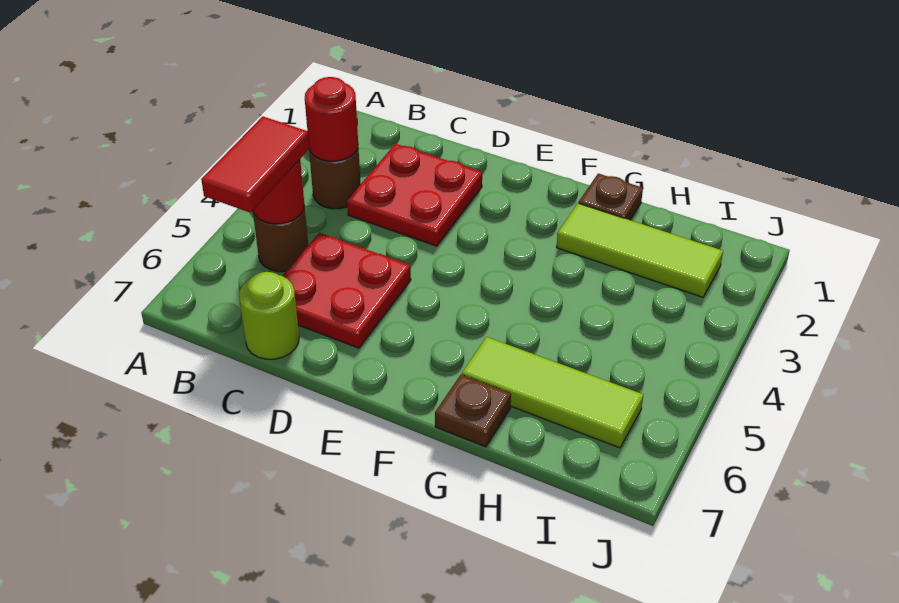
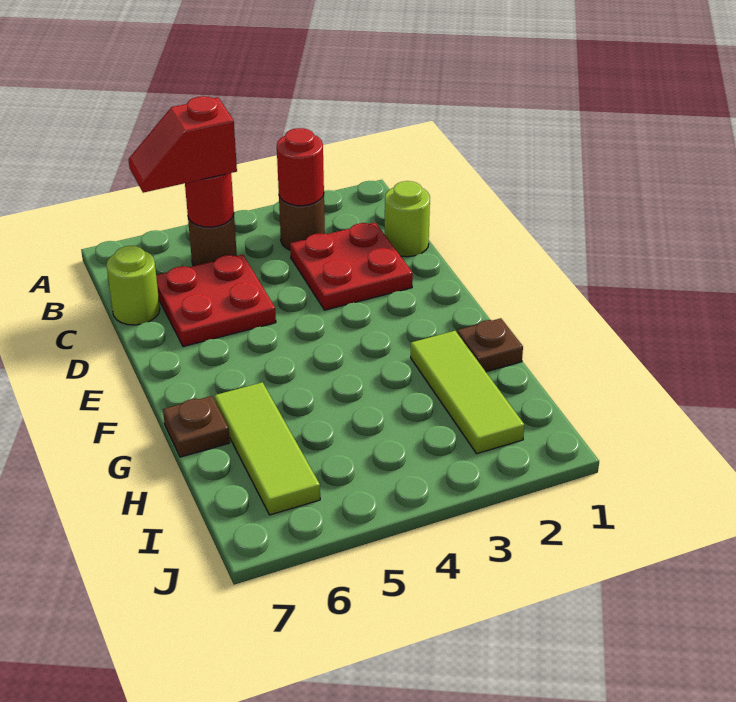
red 1x2 tile [201,116,310,213] -> red 1x2 slope [129,96,237,193]
none -> lime 1x1 round brick [385,181,430,257]

